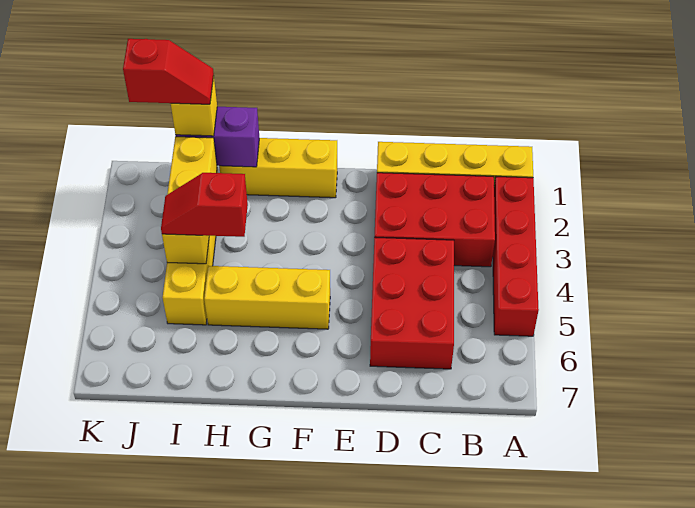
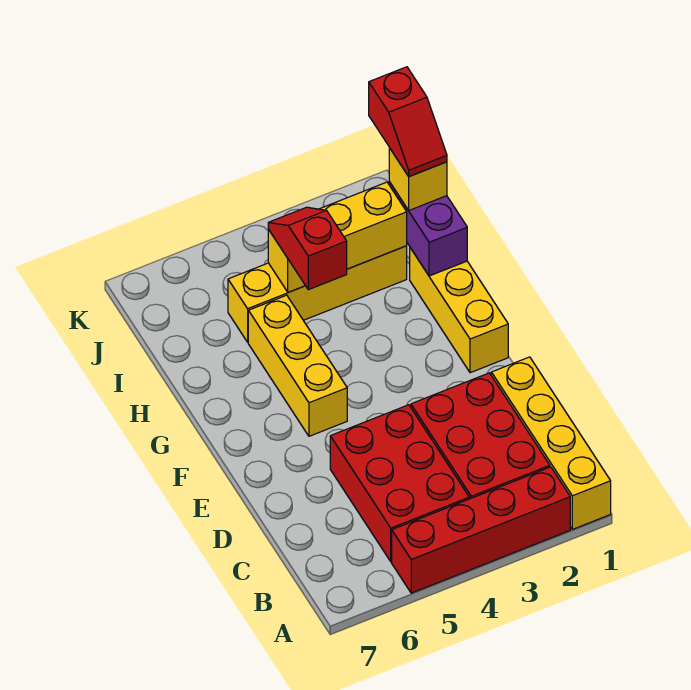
red 2x3 brick [370,237,454,369] -> red 2x3 brick turned to [330,405,469,562]

